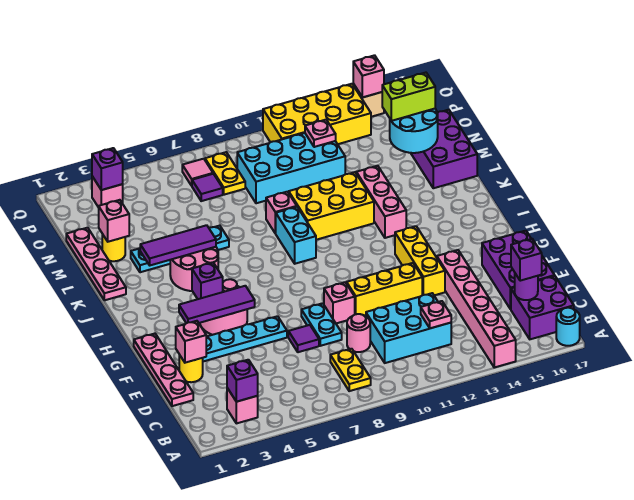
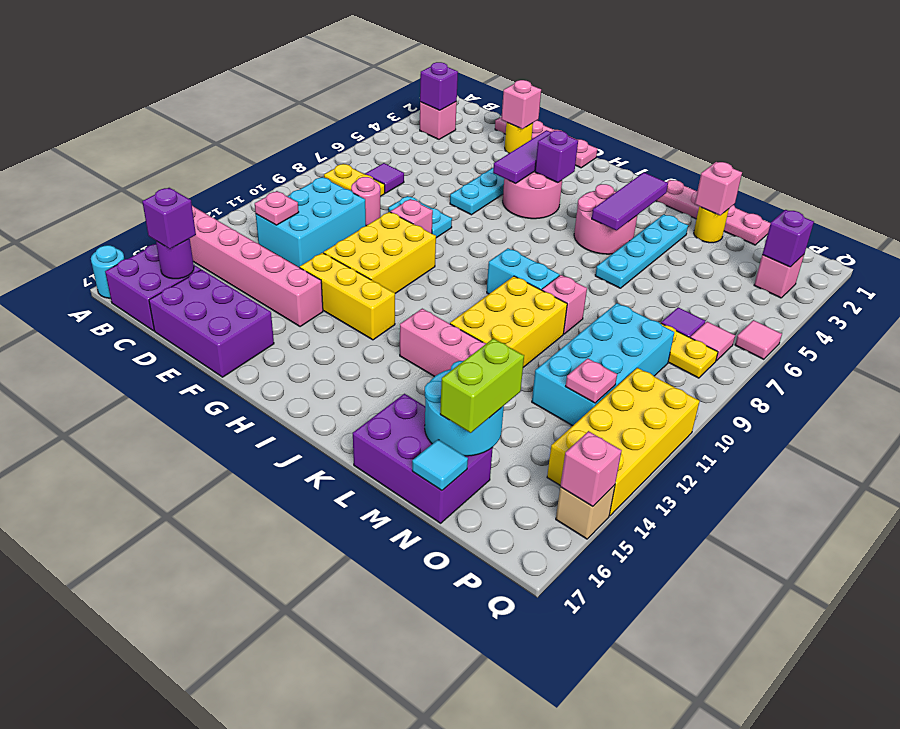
purple 1x1 tile [288,325,319,352] -> purple 1x1 tile moved to [365,163,404,193]
yellow 1x3 brick [347,263,422,315] -> yellow 2x3 brick [324,212,436,293]
none -> cyan 1x1 tile [412,440,468,491]
none -> pink 1x1 tile [735,320,782,359]

